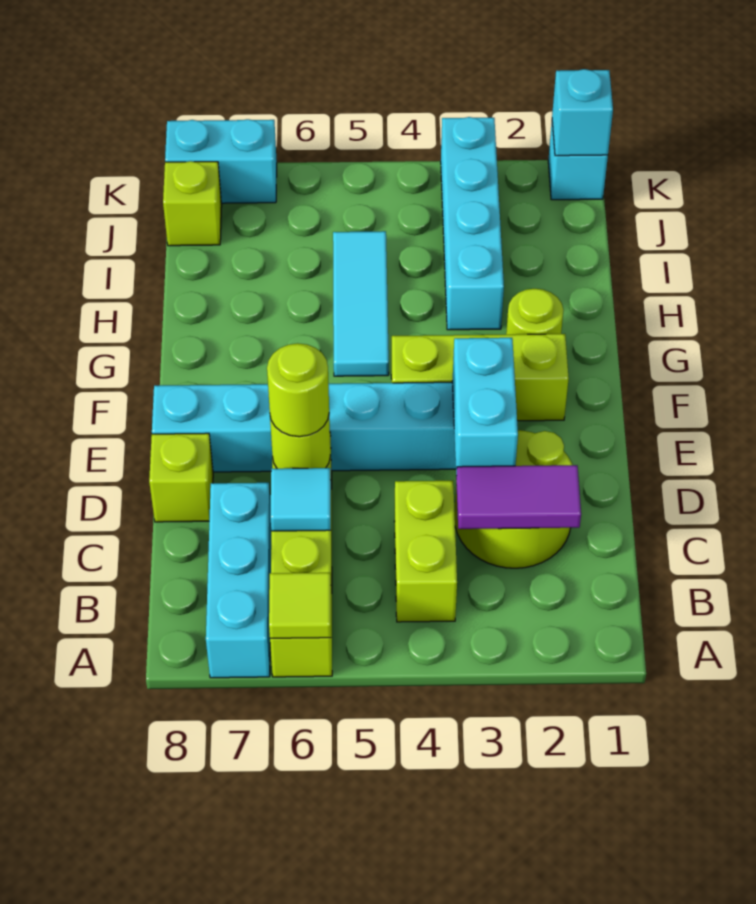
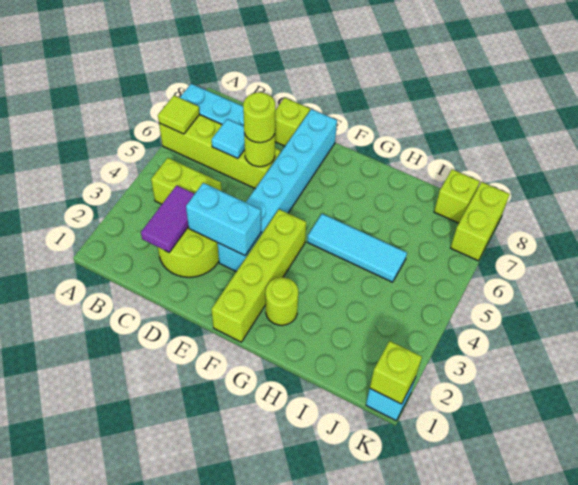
lime 1x3 brick [391,334,569,421] -> lime 1x4 brick [211,209,306,342]
cyan 1x4 brick [441,117,504,330] -> none
cyan 1x1 brick [552,69,613,156] -> lime 1x1 brick [370,341,422,404]
cyan 1x2 brick [165,119,277,203] -> lime 1x2 brick [451,182,510,261]

